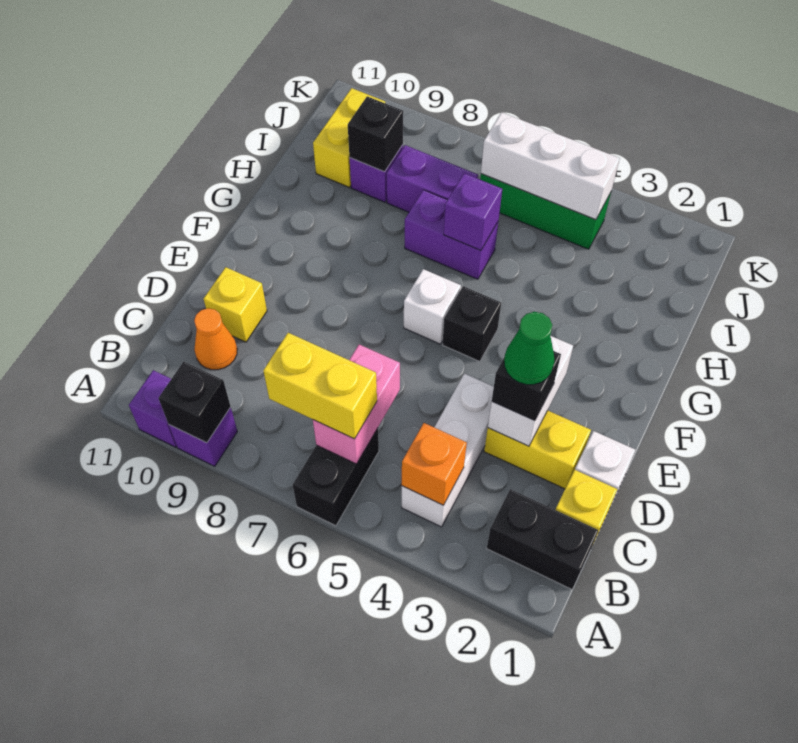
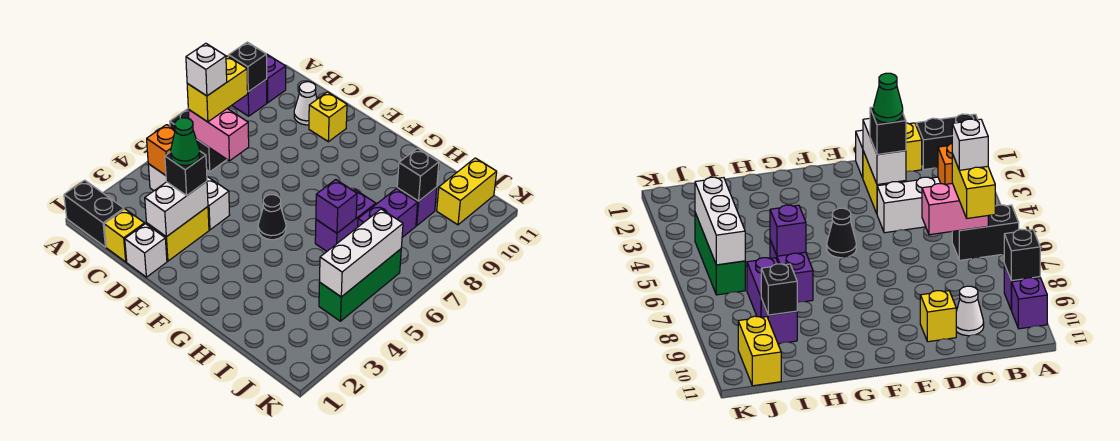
black 1x2 brick [487,489,598,589] -> black 1x2 brick turned to [64,180,124,247]
orange 1x1 cone [194,308,237,370] -> white 1x1 cone [294,82,317,125]
white 1x2 brick [488,336,573,446] -> white 1x2 brick turned to [145,181,208,237]
black 1x1 brick [442,286,501,362] -> black 1x1 cone [258,195,286,240]
white 1x1 brick [404,269,461,344] -> white 1x1 brick moved to [186,43,227,96]
yellow 1x2 brick [313,88,385,187] -> yellow 1x2 brick turned to [437,158,497,225]

